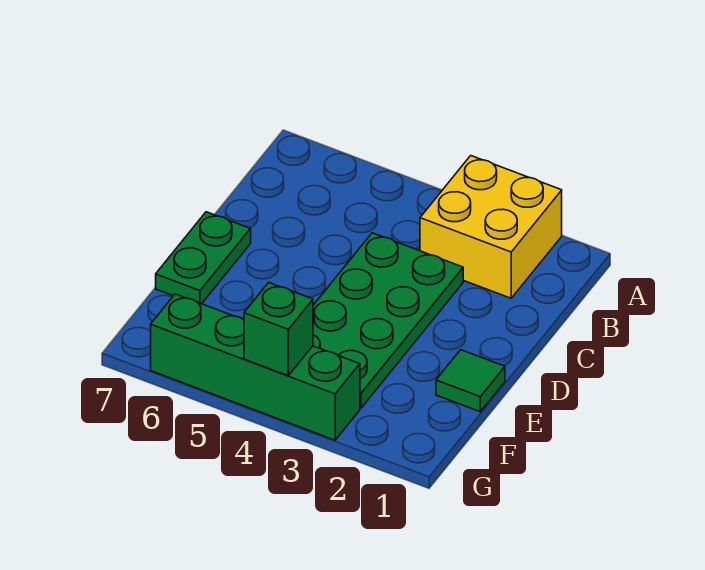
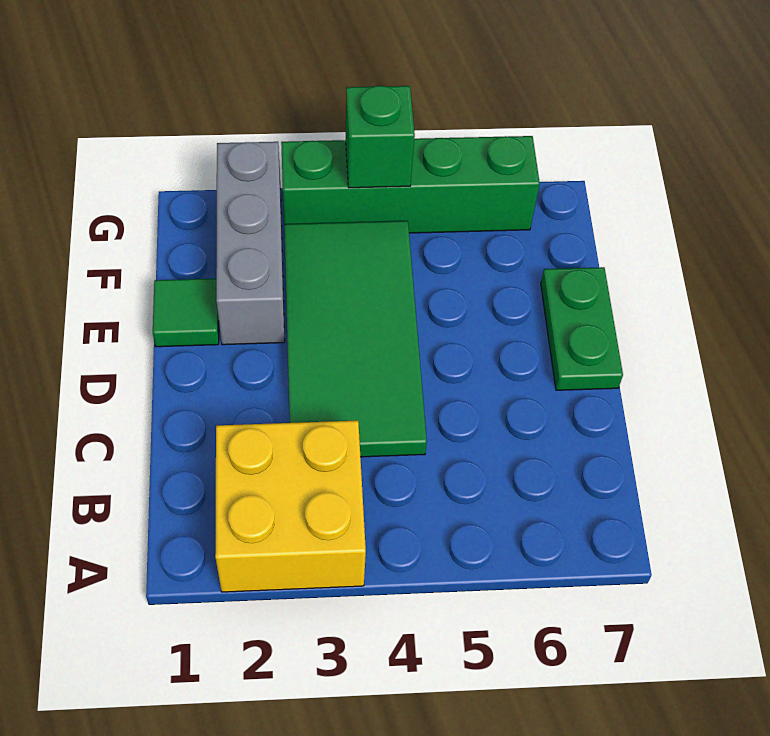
green 2x4 plate [313,233,463,408] -> green 2x4 tile [284,221,427,457]
none -> grey 1x3 brick [216,142,285,345]

